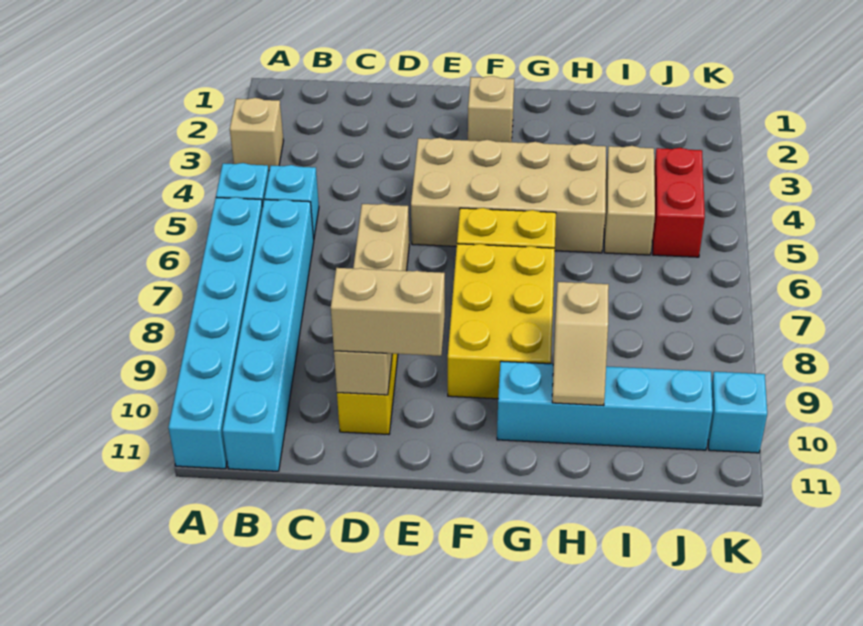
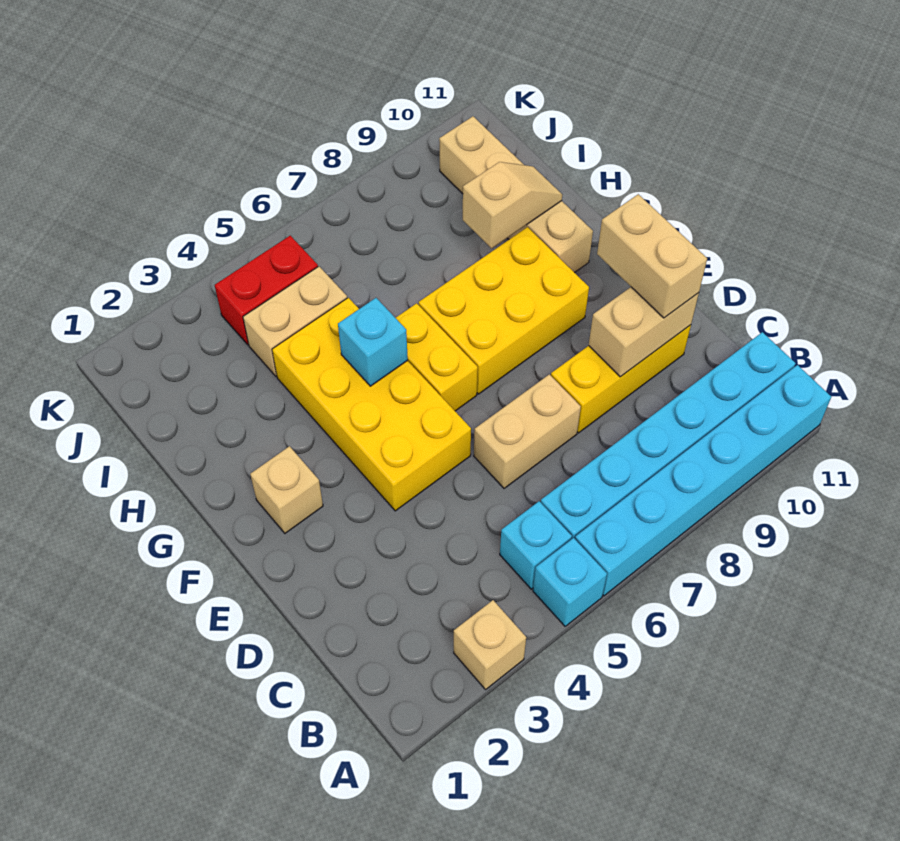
tan 2x4 brick [411,138,606,253] -> yellow 2x4 brick [272,298,471,511]
cyan 1x4 brick [497,361,713,450] -> tan 1x4 brick [439,116,593,273]
cyan 1x1 brick [708,372,767,453] -> cyan 1x1 brick moved to [338,298,408,386]

